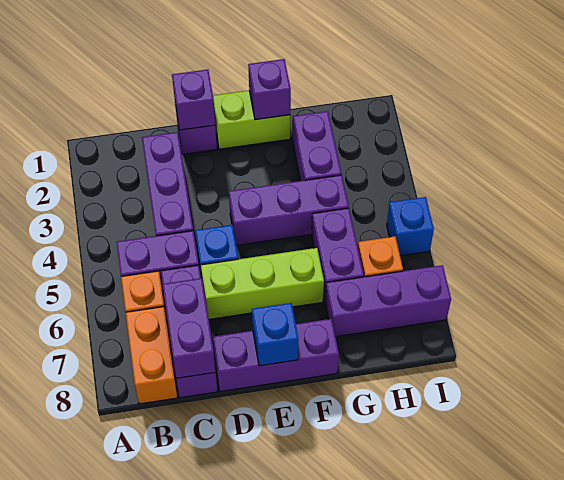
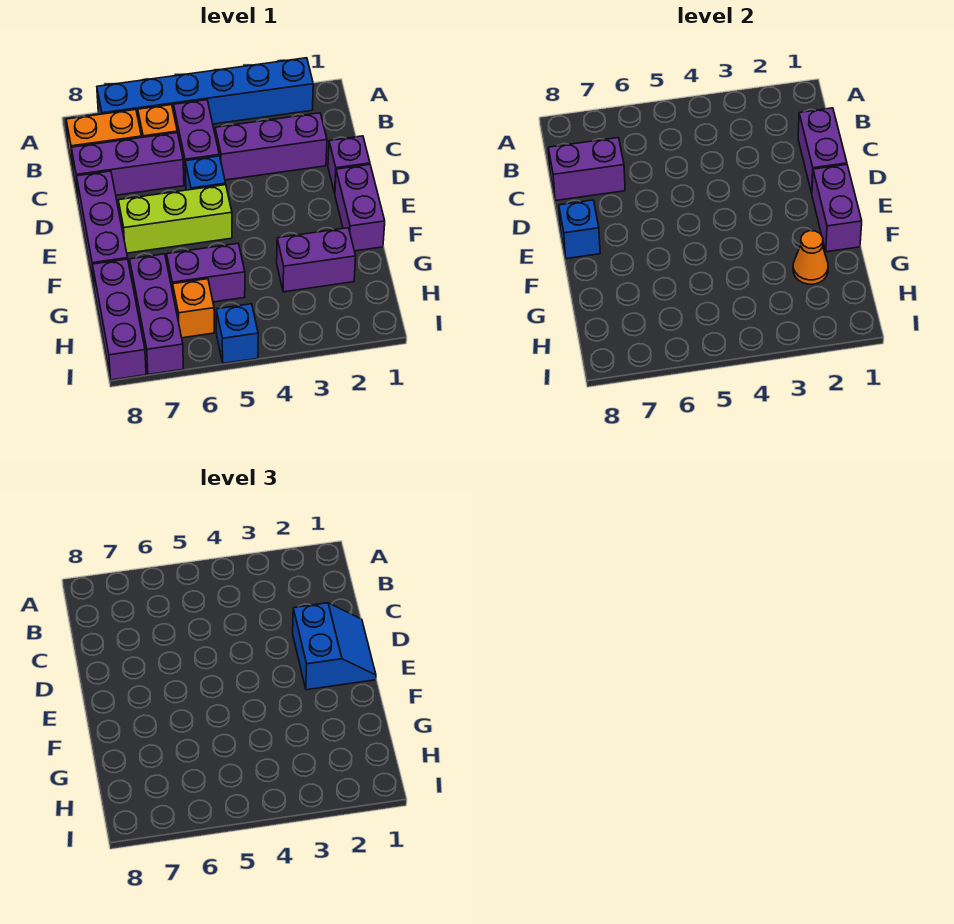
none -> blue 1x6 brick [97,58,313,124]
purple 1x1 brick [172,70,215,130] -> purple 1x2 brick [798,108,847,193]
none -> blue 2x2 slope [293,603,376,690]
lime 1x3 brick [201,248,324,319] -> lime 1x3 brick turned to [118,185,232,253]
lime 1x2 brick [213,91,290,149] -> purple 1x2 brick [335,164,385,251]
purple 1x3 brick [229,175,349,245] -> purple 1x3 brick moved to [92,259,146,380]
purple 1x1 brick [248,59,291,120] -> purple 1x2 brick [812,164,862,252]
none -> orange 1x1 cone [793,231,828,284]

